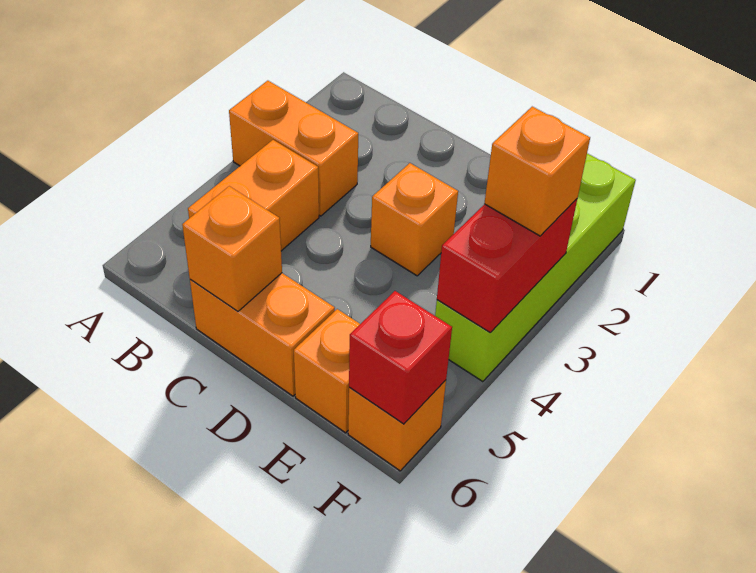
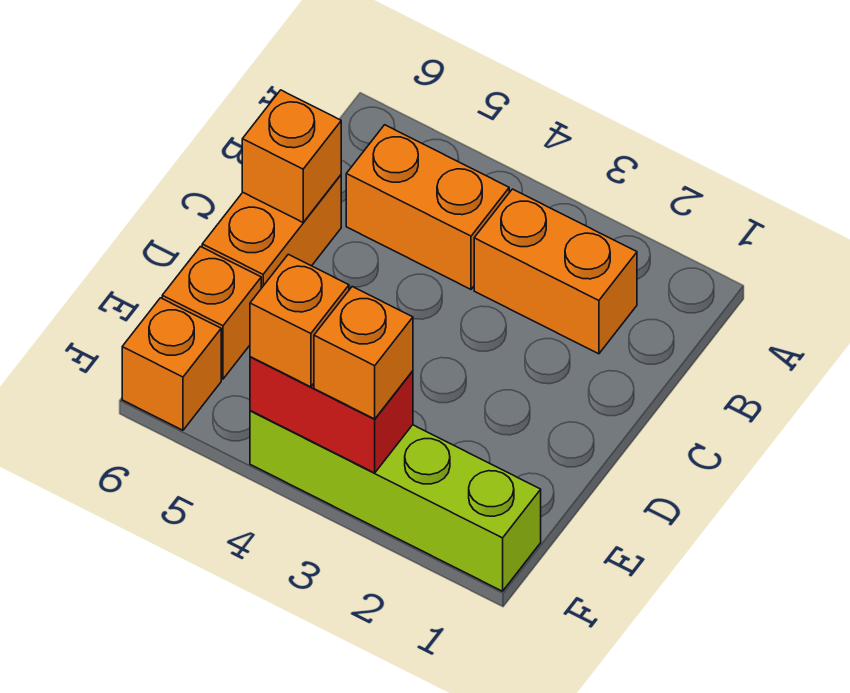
orange 1x2 brick [229,81,358,216] -> orange 1x2 brick turned to [474,189,637,354]
orange 1x1 brick [371,163,458,276] -> orange 1x1 brick moved to [250,254,349,387]
red 1x1 brick [349,291,452,424] -> none

